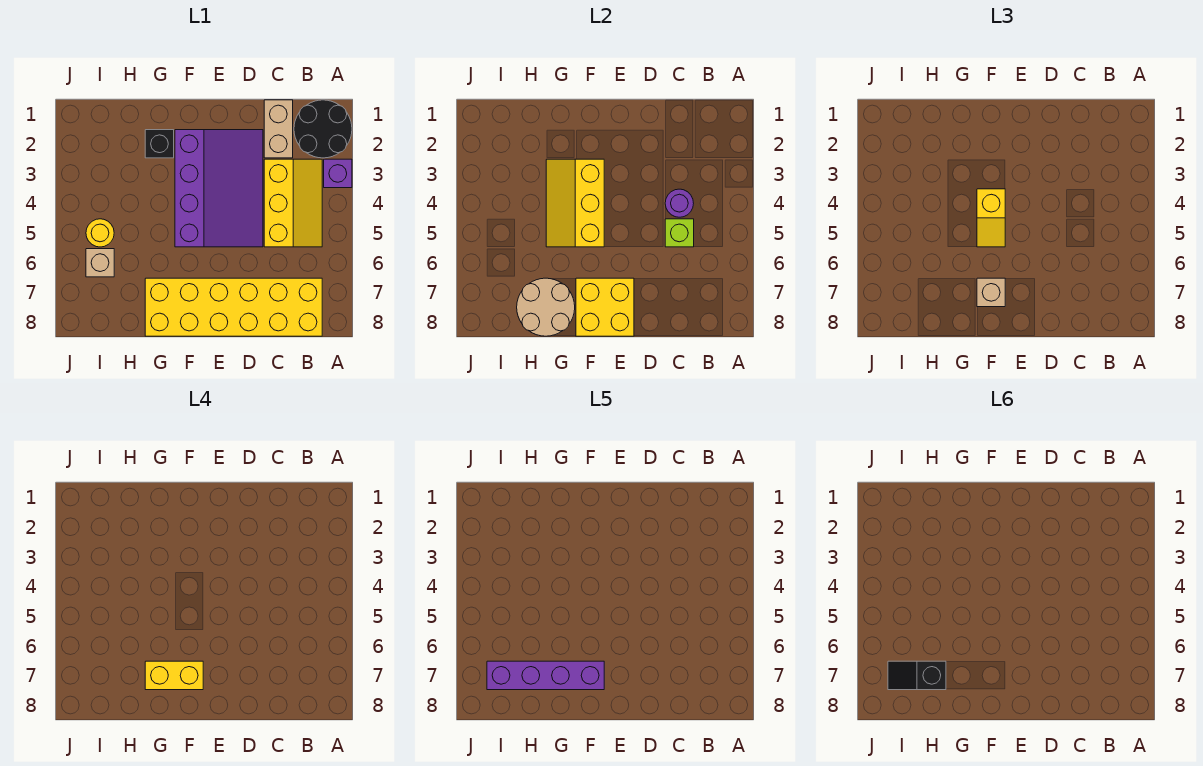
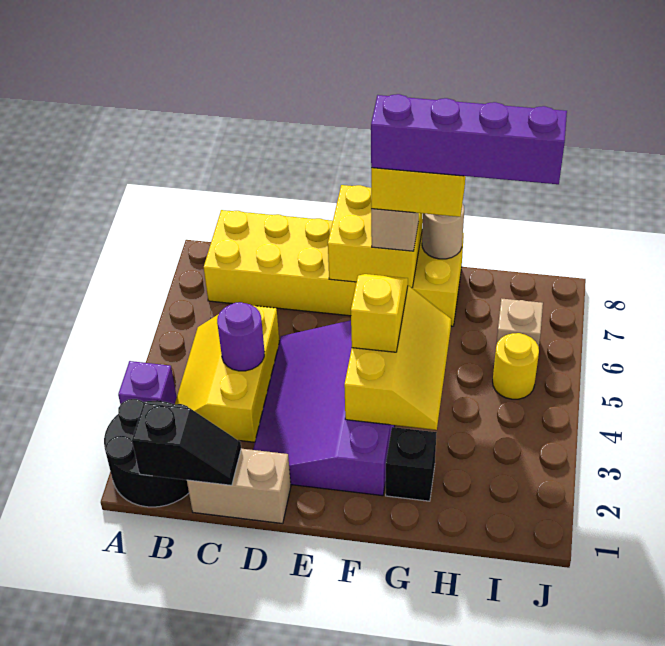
tan 1x2 brick [264,100,293,158] -> tan 1x2 brick turned to [187,449,291,524]
lime 1x1 brick [665,219,694,247] -> none
tan 2x2 round brick [517,278,575,336] -> tan 1x1 round brick [422,204,464,259]
black 1x2 slope [888,661,946,690] -> black 1x2 slope moved to [132,403,241,485]

